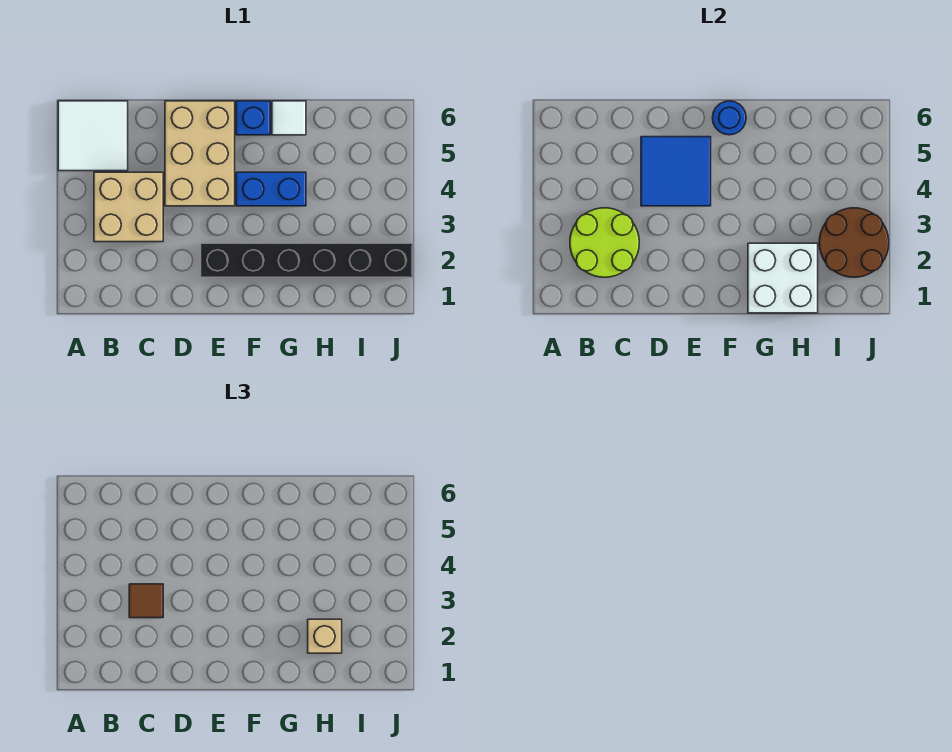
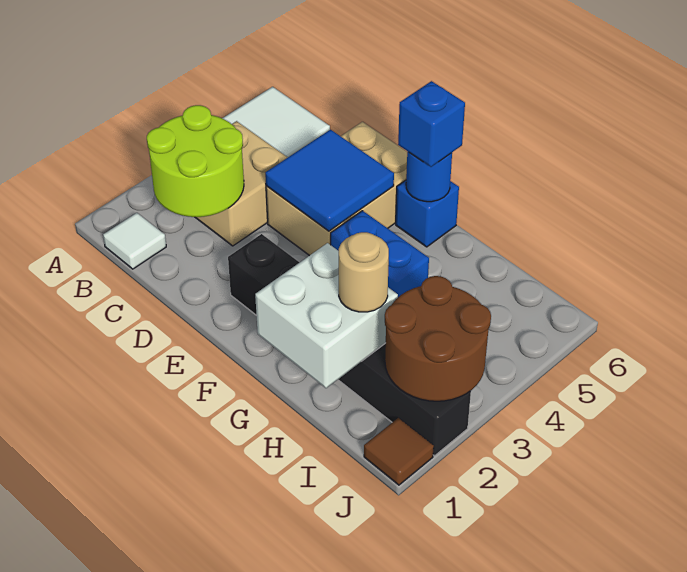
brown 1x1 tile [129,584,163,618] -> brown 1x1 tile moved to [364,418,434,485]
none -> blue 1x1 brick [398,81,465,167]
white 1x1 tile [272,101,306,135] -> white 1x1 tile moved to [103,213,166,269]
tan 1x1 brick [308,619,342,653] -> tan 1x1 round brick [339,232,389,312]

